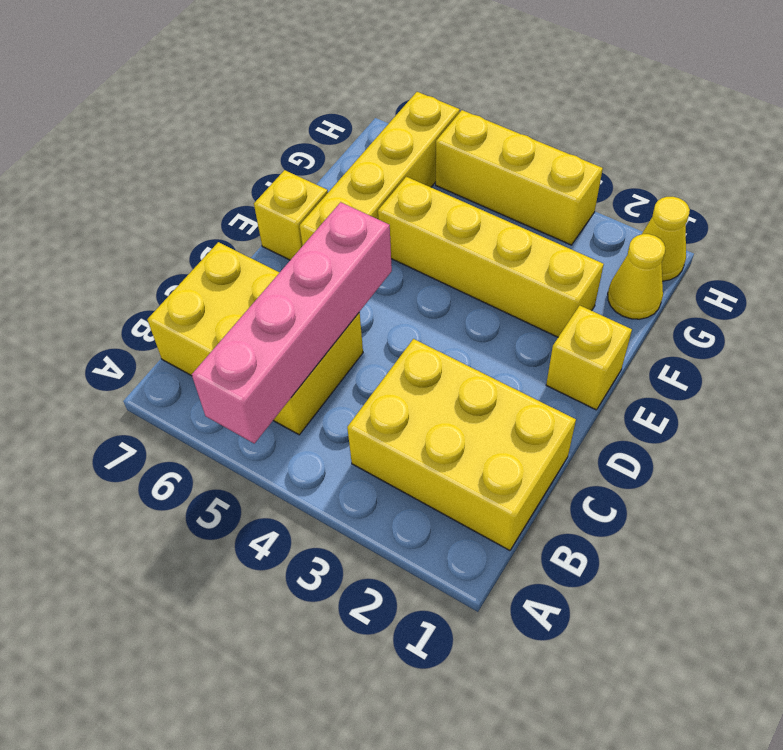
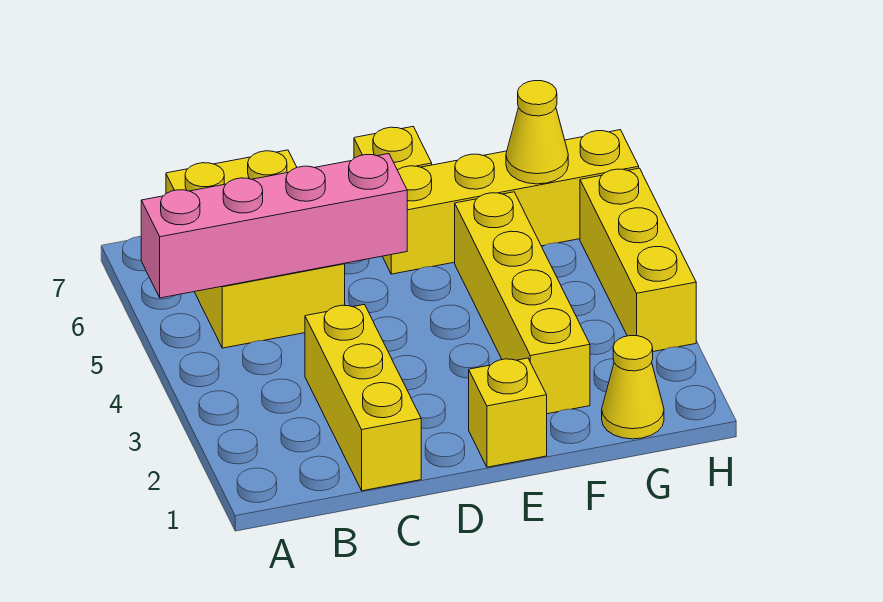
yellow 2x3 brick [347,339,576,551] -> yellow 1x3 brick [305,305,421,491]
yellow 1x1 cone [642,197,690,281] -> yellow 1x1 cone moved to [506,81,568,184]

